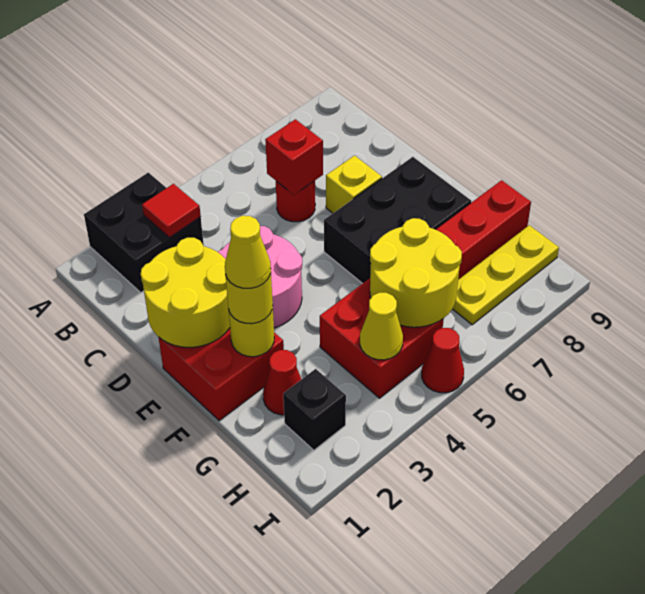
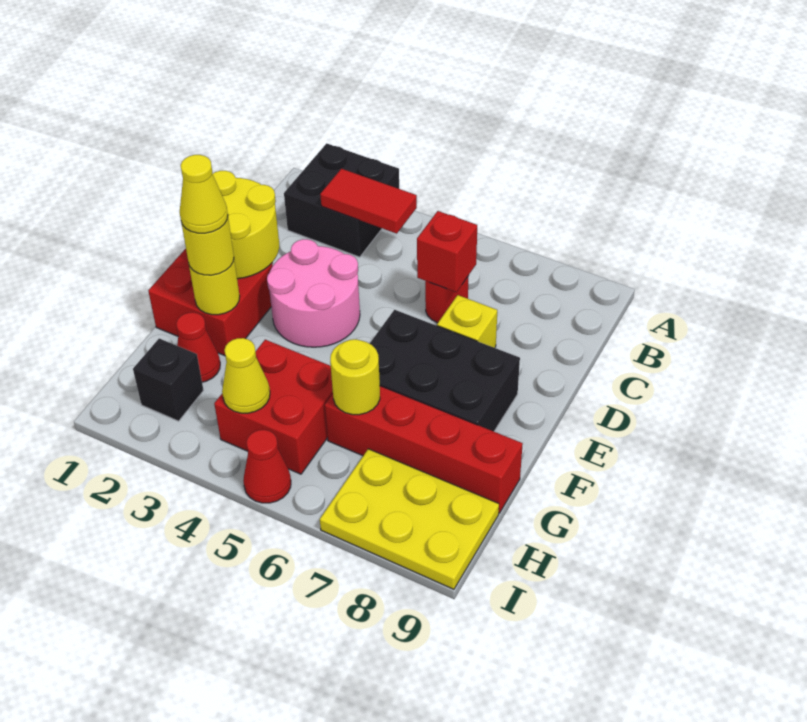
red 1x1 tile [142,184,201,238] -> red 1x2 tile [320,169,417,234]
yellow 2x2 round brick [370,218,462,327] -> yellow 1x1 round brick [330,339,380,415]
yellow 1x3 plate [453,225,559,325] -> yellow 2x3 plate [320,449,499,589]

